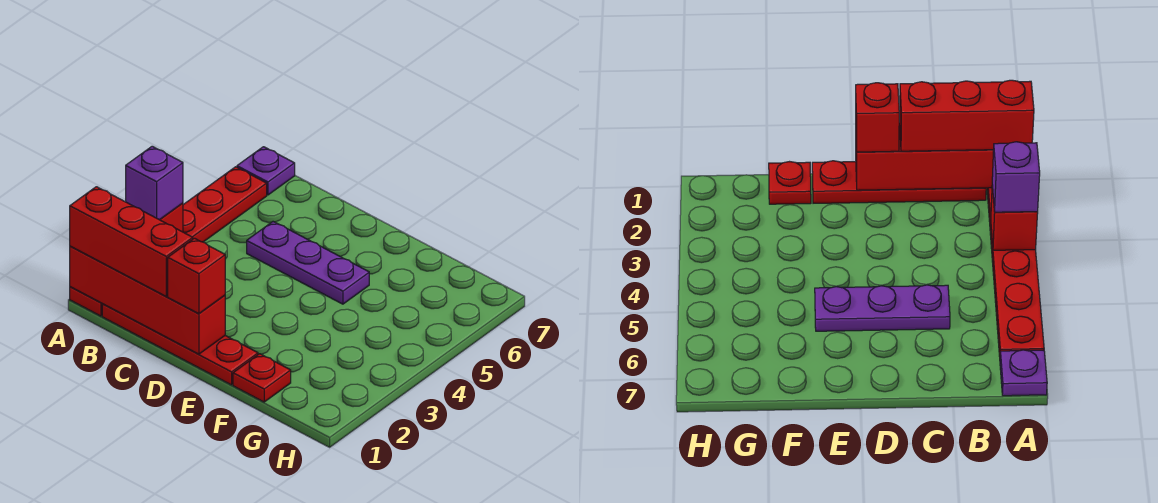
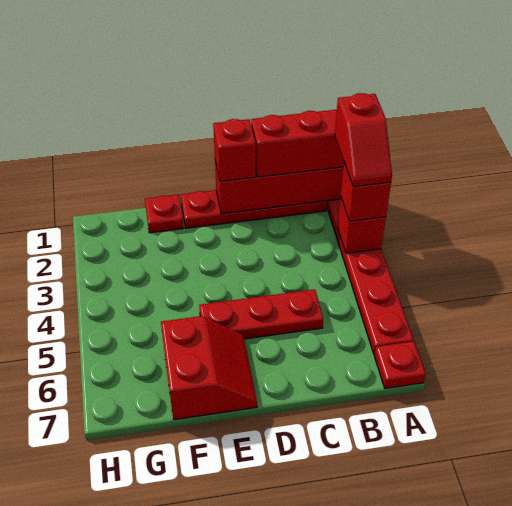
none -> red 1x2 slope [335,93,392,187]
purple 1x1 brick [126,146,183,220] -> red 1x1 brick [341,163,391,221]
purple 1x1 plate [237,147,295,195] -> red 1x1 plate [374,341,426,389]
purple 1x3 plate [247,222,369,304] -> red 1x3 plate [199,289,323,339]
none -> red 2x2 slope [161,316,257,420]

